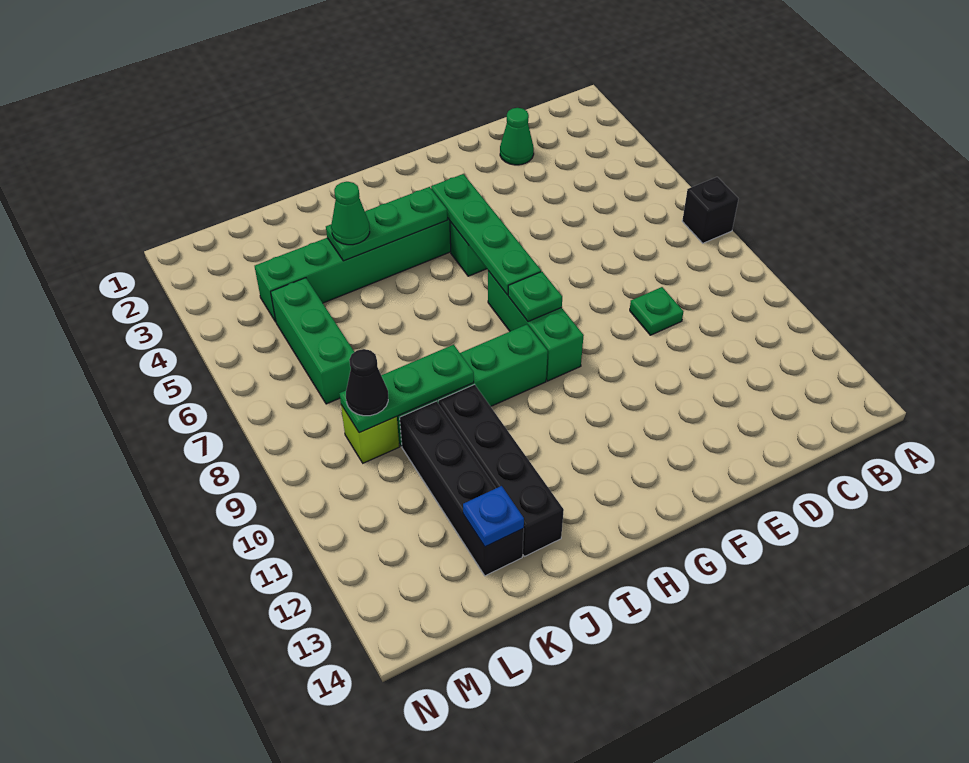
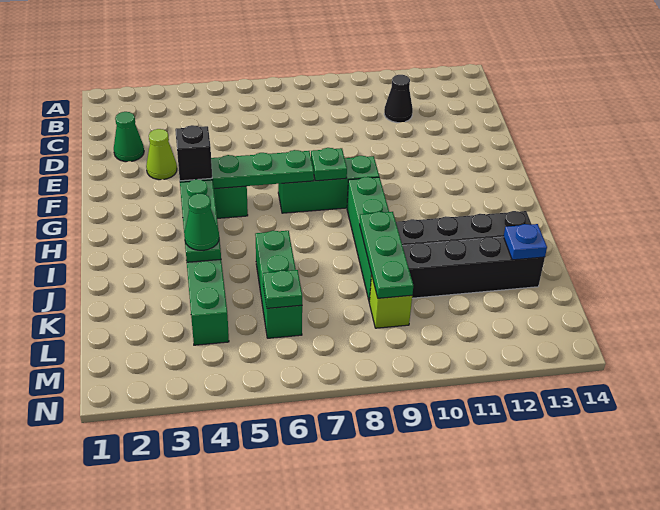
black 1x1 brick [682,177,738,243] -> black 1x1 brick moved to [175,125,212,181]
green 1x1 plate [630,287,683,335] -> green 1x1 plate moved to [263,270,302,308]
none -> lime 1x1 cone [146,129,177,180]
green 1x3 brick [271,278,354,404] -> green 1x3 brick turned to [255,231,302,338]
black 1x1 cone [346,349,388,416] -> black 1x1 cone moved to [384,75,413,123]

